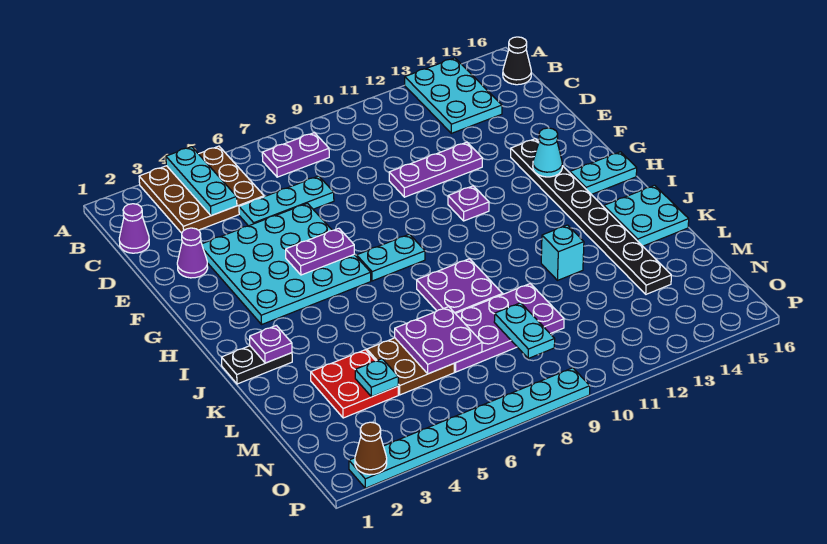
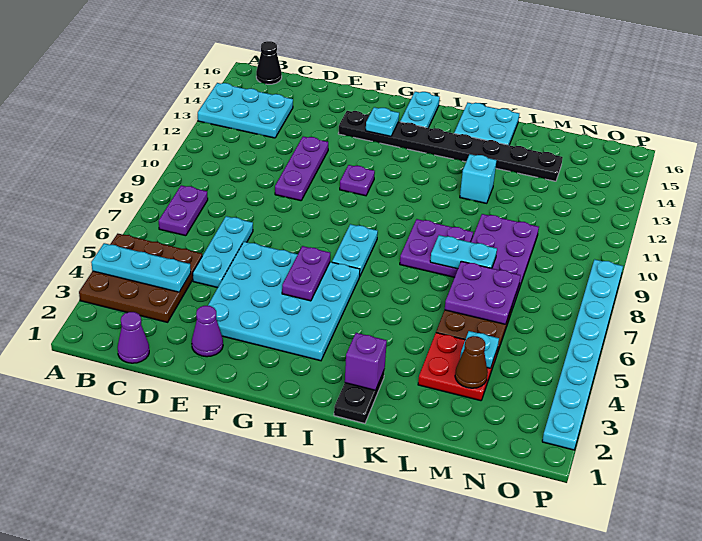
cyan 1x1 cone [533,128,562,177] -> cyan 1x1 plate [366,107,399,136]
purple 1x1 plate [250,325,292,363] -> purple 1x1 brick [345,333,387,390]
cyan 1x2 plate [494,303,555,358] -> cyan 1x2 plate moved to [430,235,497,269]
brown 1x1 cone [355,422,387,475] -> brown 1x1 cone moved to [455,336,488,388]

